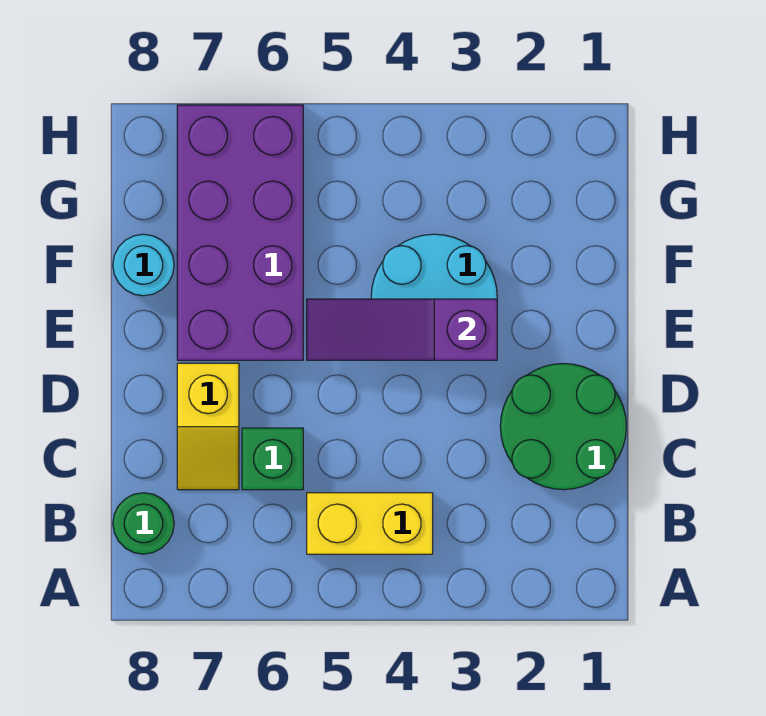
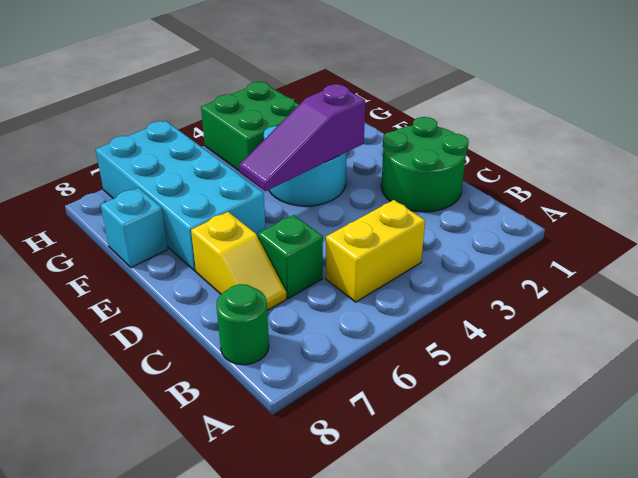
purple 2x4 brick [177,105,303,360] -> cyan 2x4 brick [96,121,265,271]
cyan 1x1 round brick [113,234,174,296] -> cyan 1x1 brick [101,188,168,268]
none -> green 2x2 brick [201,82,299,171]

